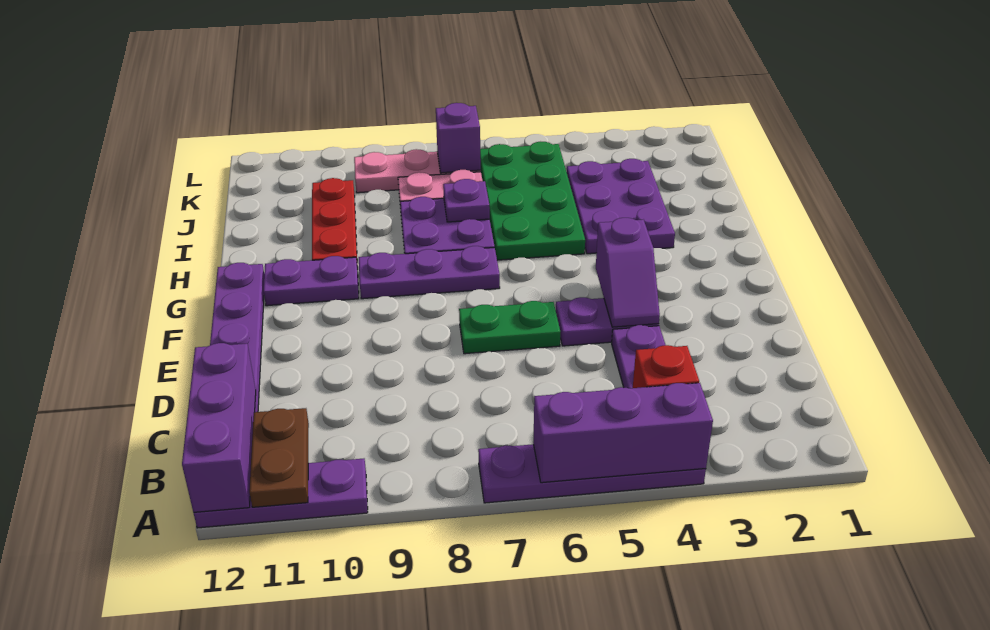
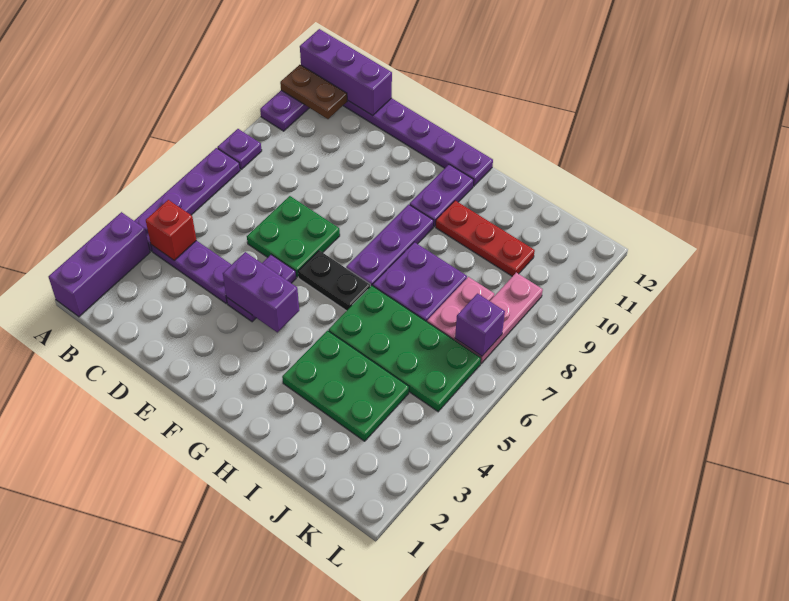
purple 1x3 brick [533,383,713,483] -> purple 1x3 brick moved to [48,212,150,317]
purple 1x2 slope [596,218,660,327] -> purple 1x2 brick [223,252,299,332]
green 1x2 plate [459,301,560,354] -> green 2x2 plate [247,196,340,277]
none -> black 1x2 plate [298,251,370,311]
purple 2x3 plate [567,159,675,254] -> green 2x3 plate [282,331,409,441]
purple 1x1 plate [443,179,490,222] -> purple 1x1 plate moved to [217,129,262,169]

